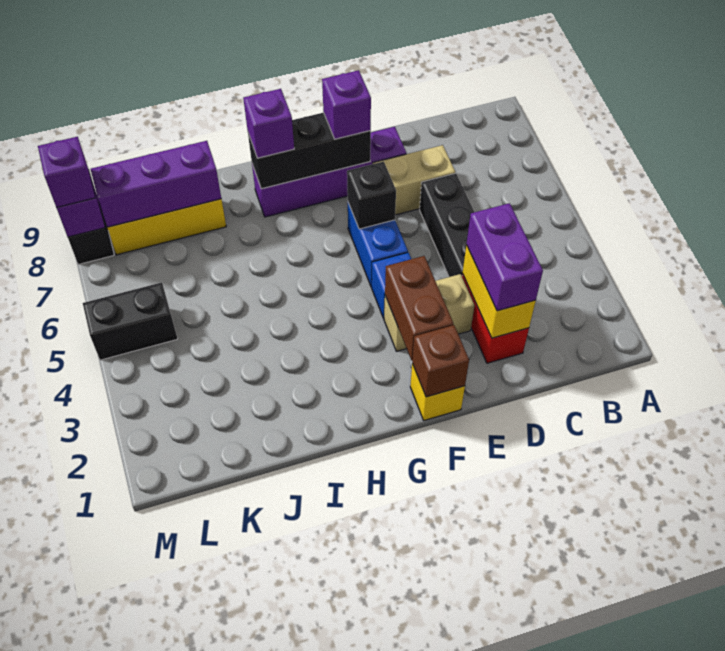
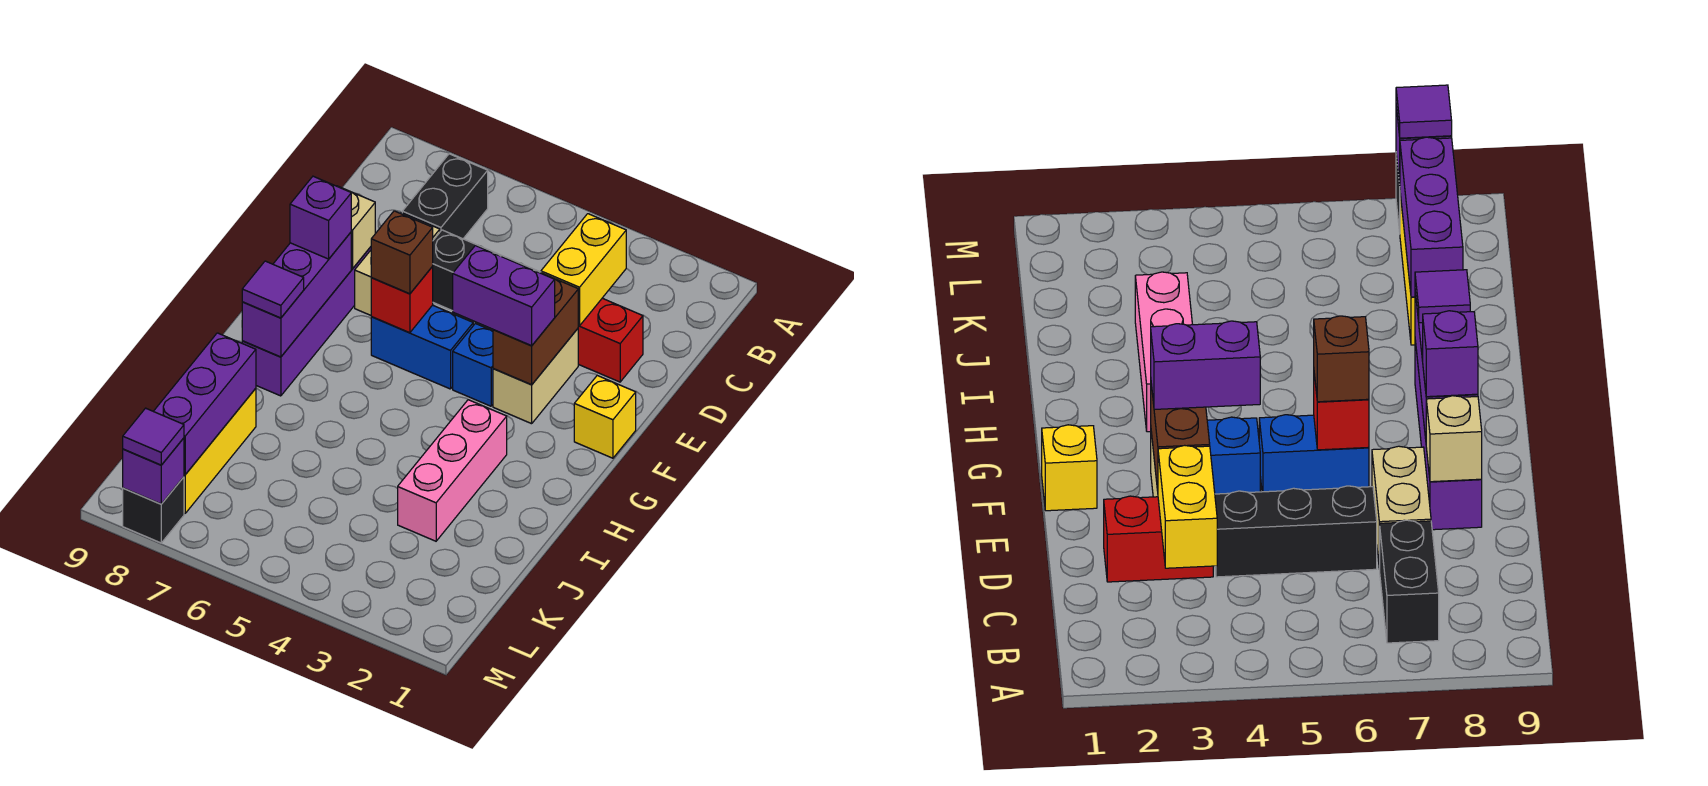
yellow 1x2 brick [463,245,536,338] -> yellow 1x2 brick turned to [541,214,626,326]
purple 1x2 brick [467,203,543,311] -> purple 1x2 brick moved to [453,246,555,346]
none -> tan 1x1 brick [337,186,375,269]
brown 1x1 brick [412,325,469,397] -> brown 1x1 brick moved to [371,211,433,294]
brown 1x2 brick [385,256,453,360] -> brown 1x2 brick turned to [493,273,578,385]
black 1x1 brick [347,161,396,229] -> red 1x1 brick [371,267,433,333]
black 1x3 brick [248,113,371,189] -> purple 1x3 brick [242,232,351,357]
none -> pink 1x3 brick [398,400,507,541]
purple 1x1 brick [243,89,294,158] -> purple 1x1 tile [242,261,304,318]
black 1x2 brick [83,282,178,360] -> black 1x2 brick moved to [402,154,488,239]
purple 1x1 brick [38,137,95,207] -> purple 1x1 tile [123,408,184,465]

